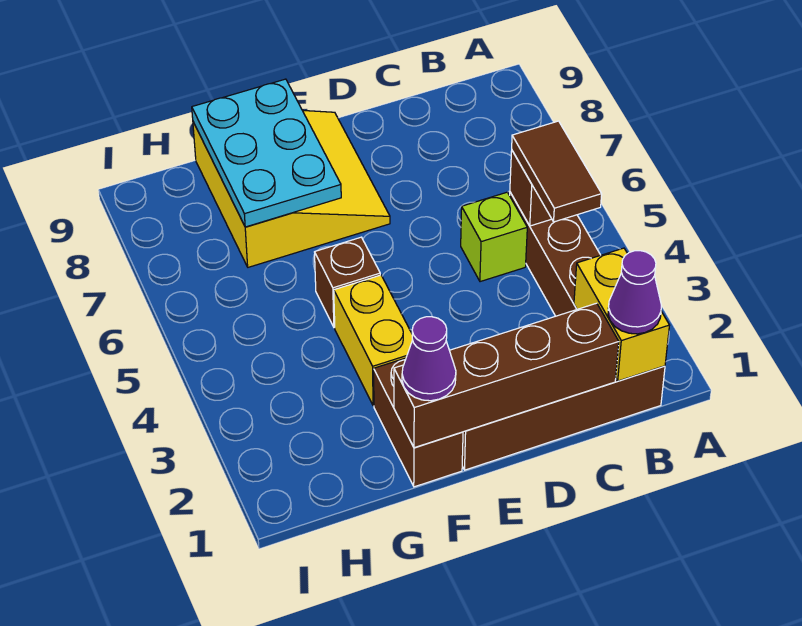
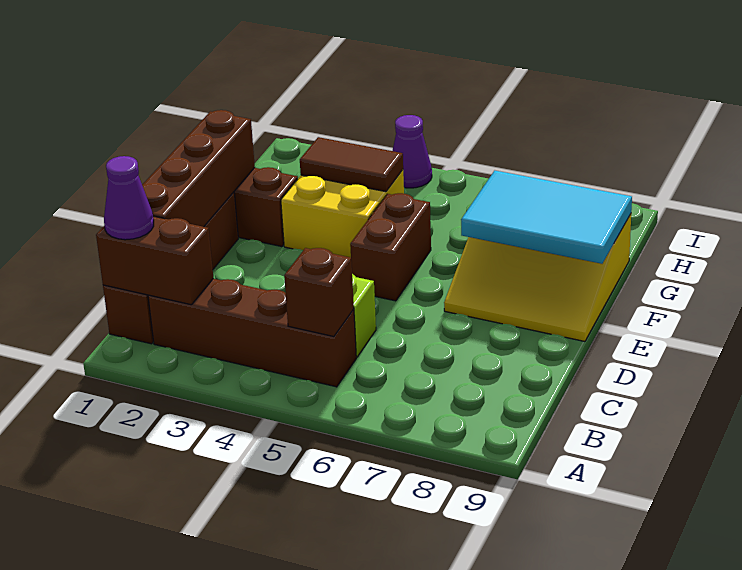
yellow 1x2 brick [574,248,670,381] -> brown 1x2 brick [96,216,213,305]
brown 1x2 tile [512,121,602,222] -> brown 1x2 tile moved to [300,137,403,192]
purple 1x1 cone [402,317,456,401] -> purple 1x1 cone moved to [393,115,432,188]
yellow 1x2 brick [334,275,413,406] -> yellow 2x2 brick [281,170,404,257]
brown 1x1 brick [315,237,380,328] -> brown 1x2 brick [350,193,431,301]
cyan 2x3 plate [192,79,341,227] -> cyan 2x3 tile [461,171,632,264]

